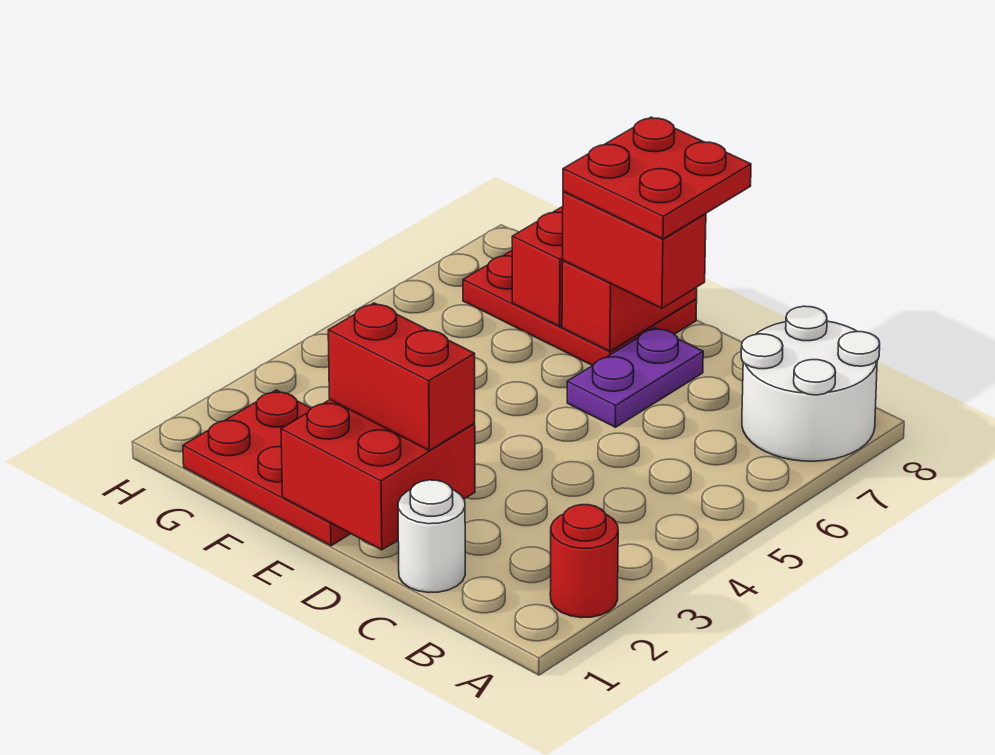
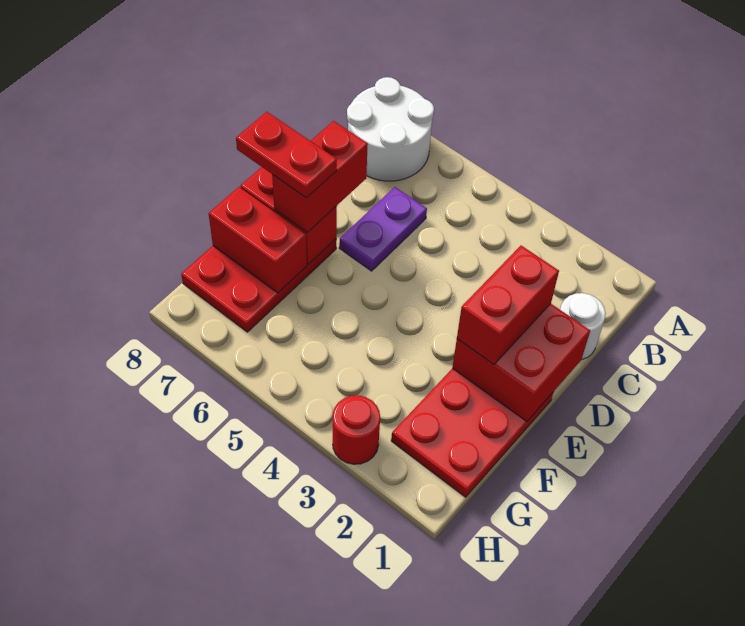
red 1x1 round brick [550,505,618,618] -> red 1x1 round brick moved to [333,395,380,464]
purple 1x2 plate [567,328,703,427] -> purple 1x2 plate turned to [339,187,427,271]
red 2x2 plate [563,117,751,239] -> red 1x2 plate [236,112,337,198]

